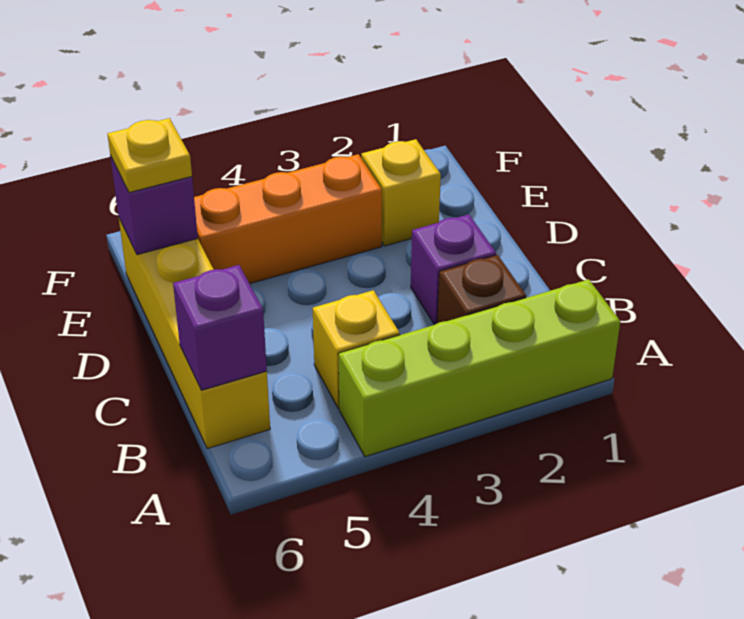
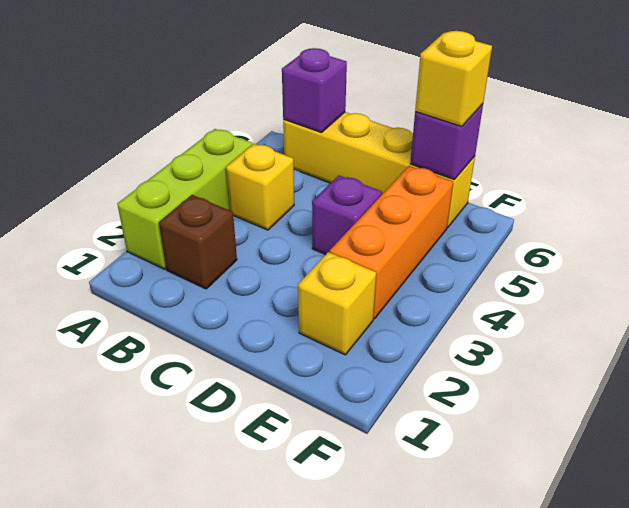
lime 1x4 brick [338,279,620,457] -> lime 1x3 brick [117,129,252,269]
purple 1x1 brick [411,214,496,325] -> purple 1x1 brick moved to [312,175,382,255]
yellow 1x1 plate [107,118,192,193] -> yellow 1x1 brick [415,31,492,126]

